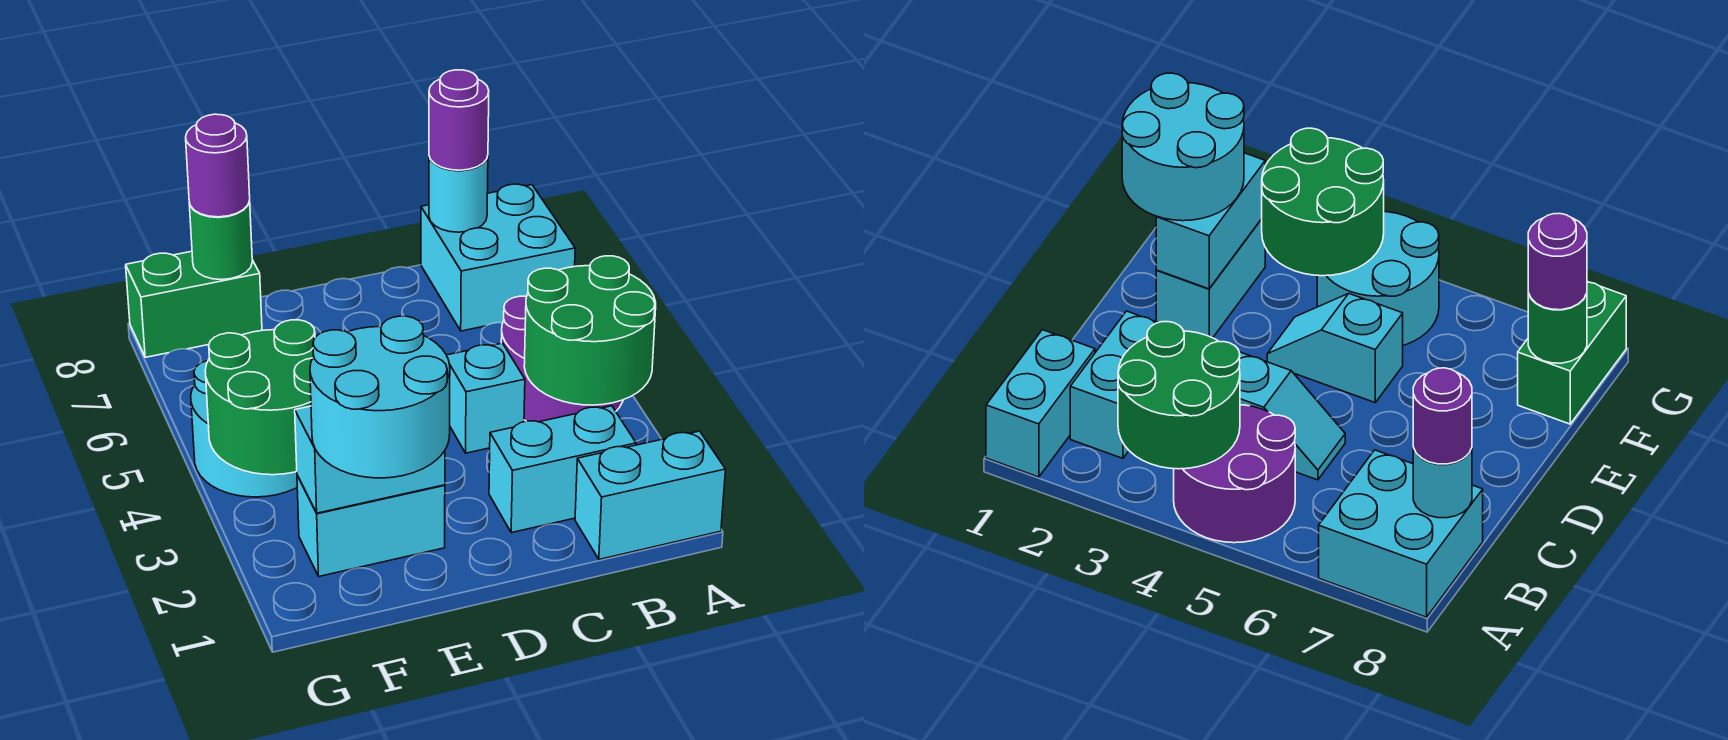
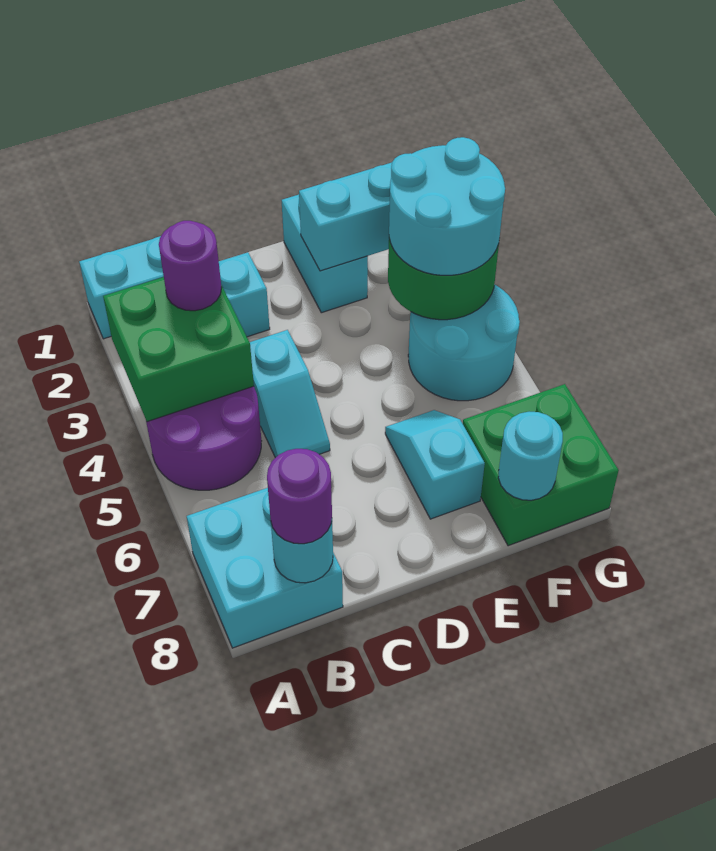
green 2x2 round brick [524,256,656,405] -> green 2x2 brick [103,277,254,422]
cyan 2x2 round brick [310,316,450,478] -> cyan 2x2 round brick moved to [389,137,505,275]
cyan 1x2 brick [297,475,445,576] -> cyan 1x2 brick turned to [282,195,368,313]
cyan 1x2 slope [1267,294,1403,402] -> cyan 1x2 slope moved to [385,410,485,519]
green 1x2 brick [126,251,262,357] -> green 2x2 brick [463,384,619,546]
green 1x1 round brick [189,200,252,280] -> cyan 1x1 round brick [498,412,563,500]
purple 1x1 round brick [186,114,250,217] -> purple 1x1 round brick moved to [159,221,221,311]

